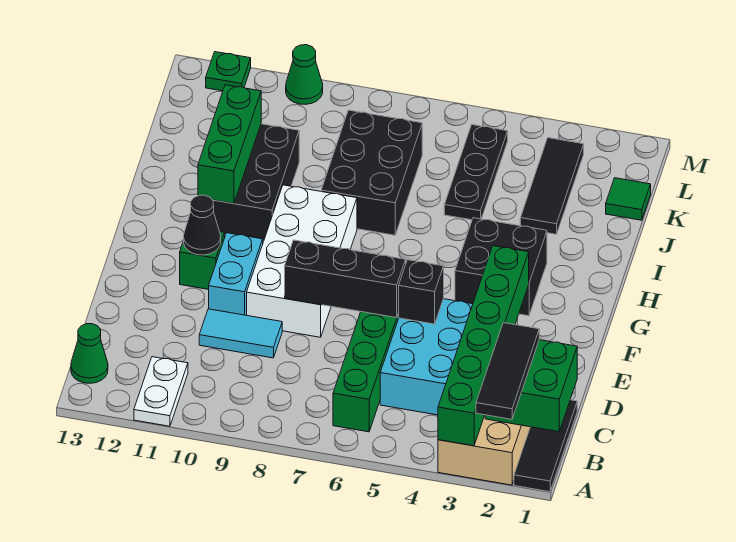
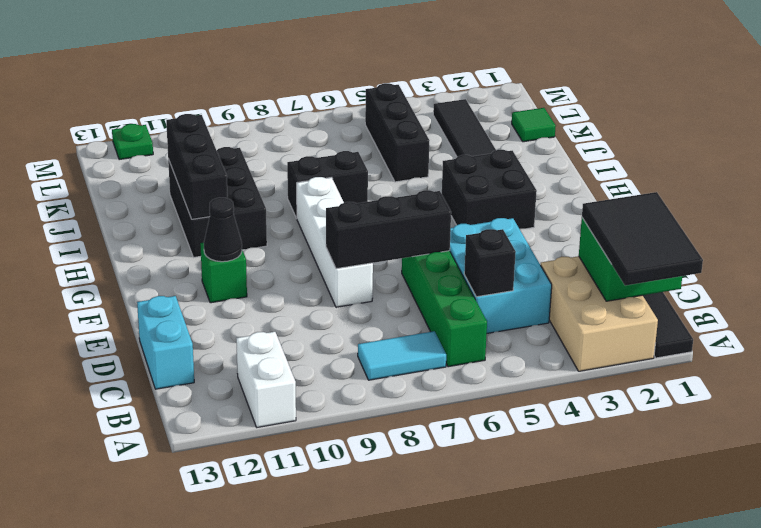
black 1x3 tile [476,323,539,419] -> black 2x3 tile [582,192,703,286]
green 1x6 brick [438,246,529,446] -> none
white 1x2 plate [134,357,188,426] -> white 1x2 brick [236,332,296,427]
green 1x1 cone [71,324,108,383] -> none
cyan 1x2 tile [199,309,282,358] -> cyan 1x2 tile moved to [358,331,446,380]
black 1x1 brick [399,260,444,324] -> black 1x1 brick moved to [464,229,516,297]
white 2x4 brick [247,185,357,337] -> white 1x4 brick [297,177,373,307]
cyan 1x2 brick [209,233,263,315] -> cyan 1x2 brick moved to [137,296,194,389]
green 1x3 brick [198,85,261,204] -> black 1x3 brick [166,114,228,219]
black 2x3 brick [321,110,422,235] -> black 1x2 brick [287,151,368,218]
black 1x3 plate [444,125,508,220] -> black 1x3 brick [365,83,430,182]
green 1x1 cone [286,45,323,104] -> none

